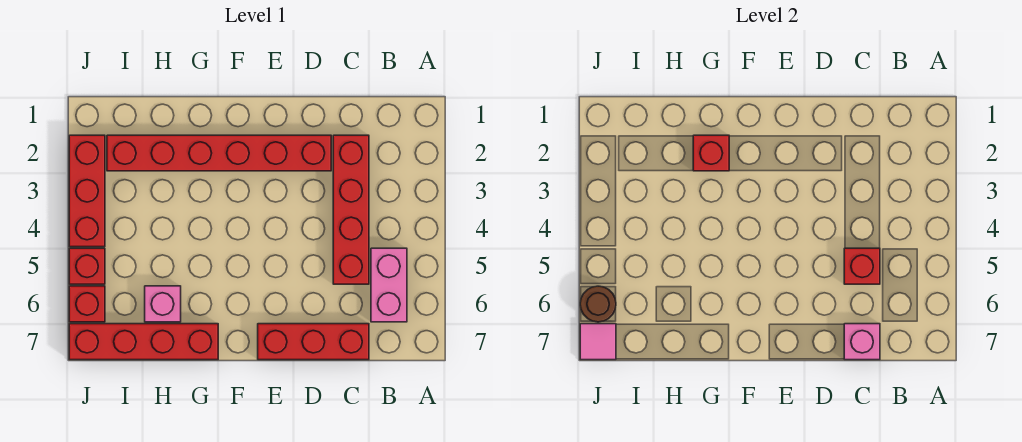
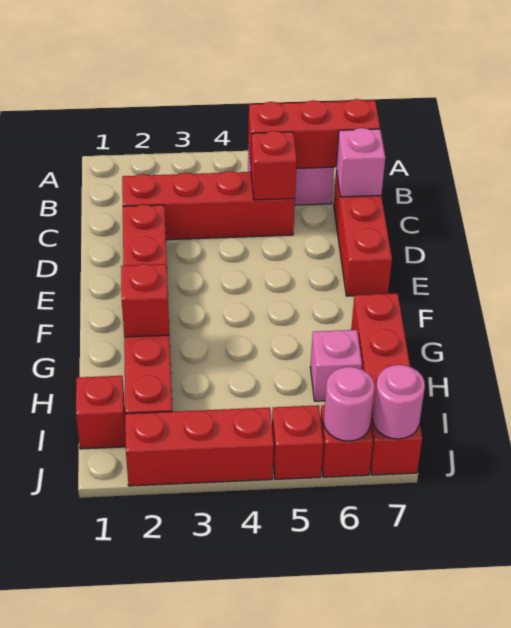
none -> red 1x3 brick [248,99,380,168]
none -> red 1x1 brick [76,376,126,449]
brown 1x1 round brick [580,286,616,322] -> pink 1x1 round brick [324,367,374,441]
pink 1x1 tile [580,324,616,360] -> pink 1x1 round brick [373,365,425,439]

